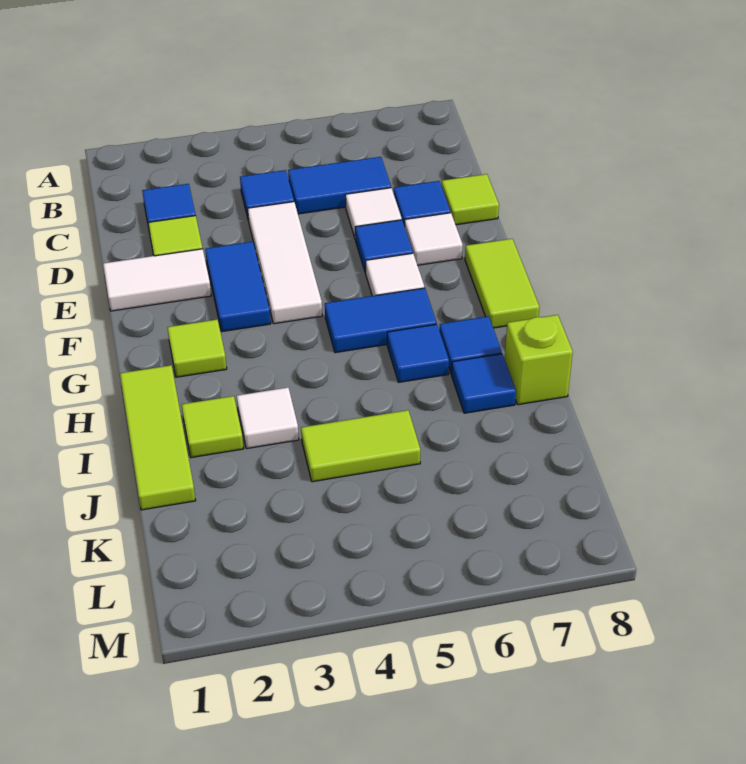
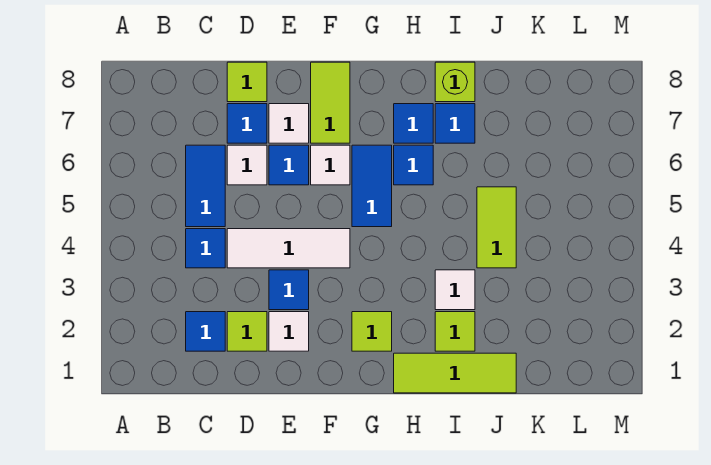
white 1x2 tile [103,249,211,311] -> white 1x1 tile [269,312,309,351]
blue 1x2 tile [205,242,271,332] -> blue 1x1 tile [269,270,309,310]
lime 1x2 tile [465,239,539,328] -> lime 1x2 tile turned to [311,62,350,143]

